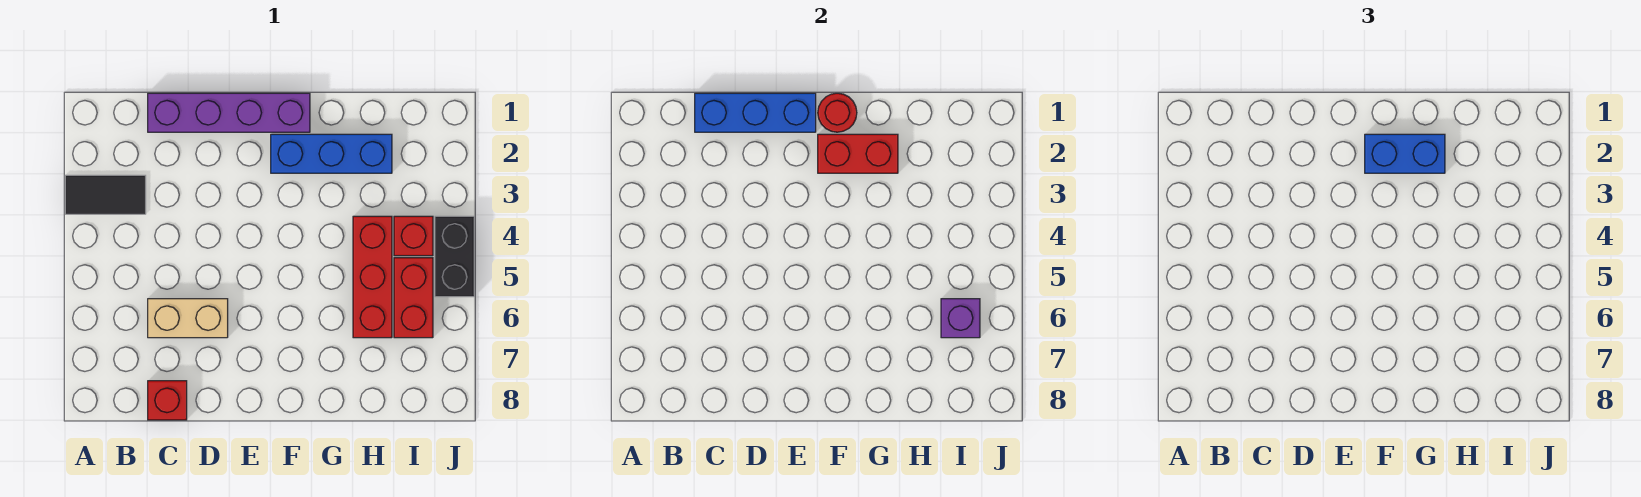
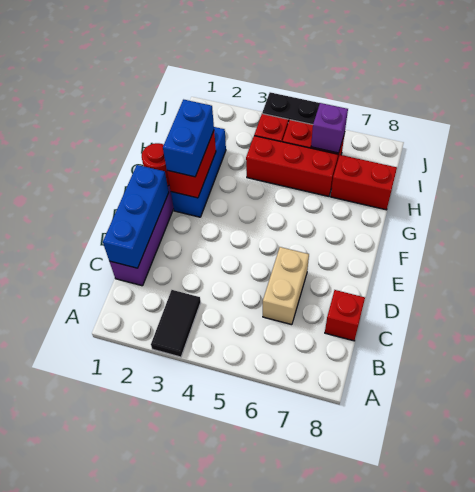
none -> red 1x2 brick [331,155,397,210]

